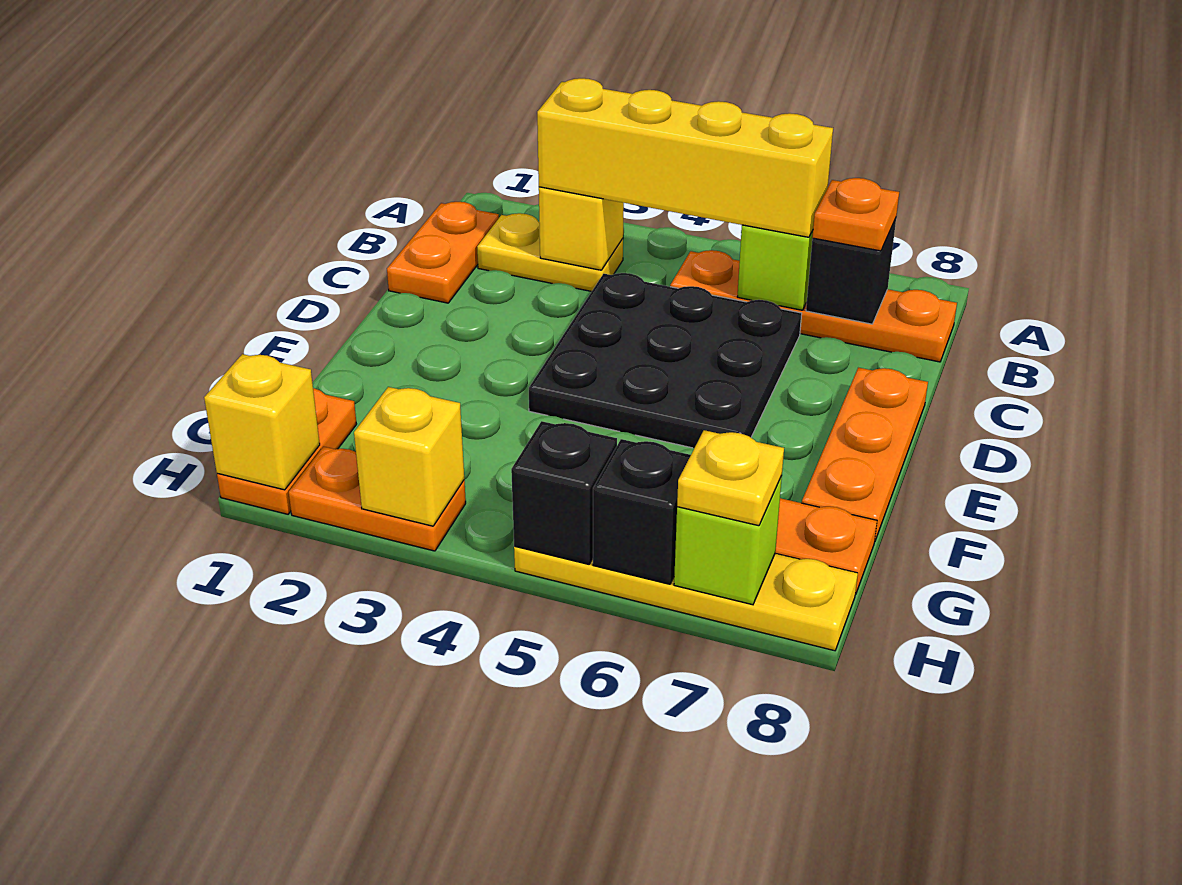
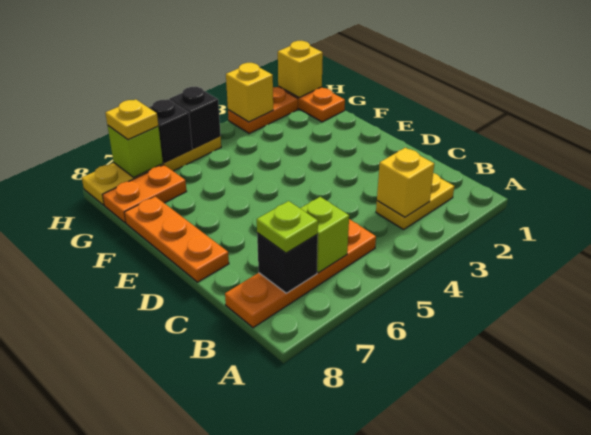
orange 1x2 plate [387,202,499,303] -> none
yellow 1x4 brick [537,78,833,237] -> none
orange 1x1 plate [812,178,899,251] -> lime 1x1 plate [257,201,318,253]
black 3x3 plate [529,273,802,448] -> none

